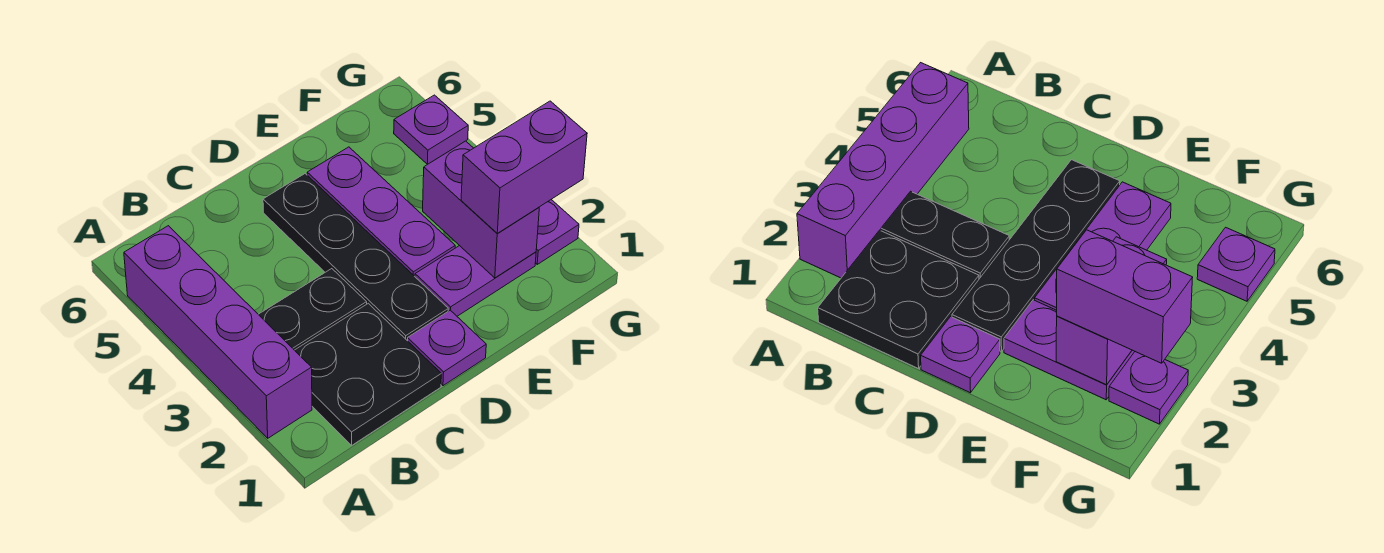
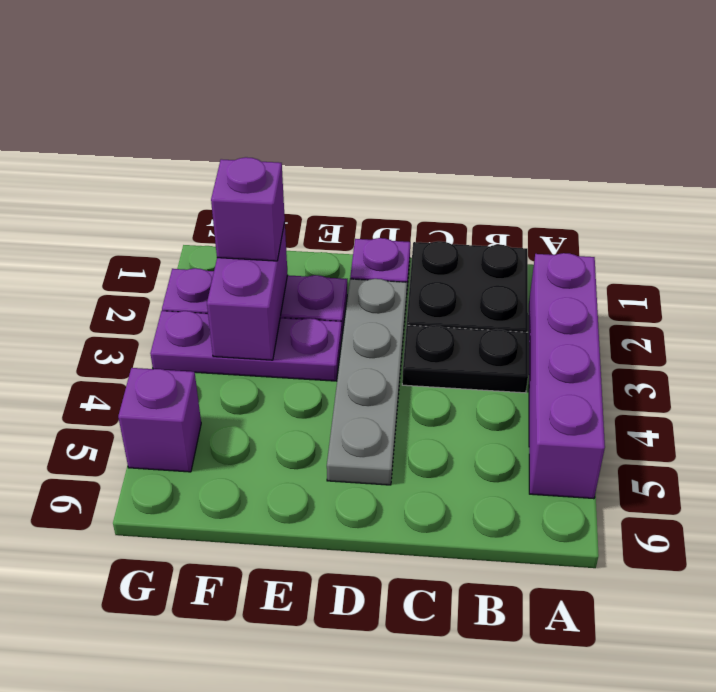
black 1x4 plate [263,174,448,341] -> grey 1x4 plate [327,279,407,485]
purple 1x3 plate [307,147,455,276] -> purple 1x3 plate turned to [150,311,342,381]
purple 1x2 brick [461,101,587,233] -> purple 1x1 brick [211,157,285,261]
purple 1x1 plate [394,95,468,164] -> purple 1x1 brick [118,368,201,472]

